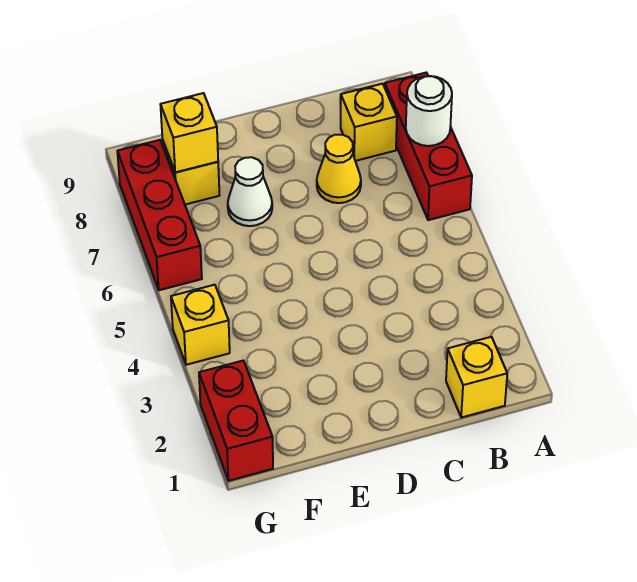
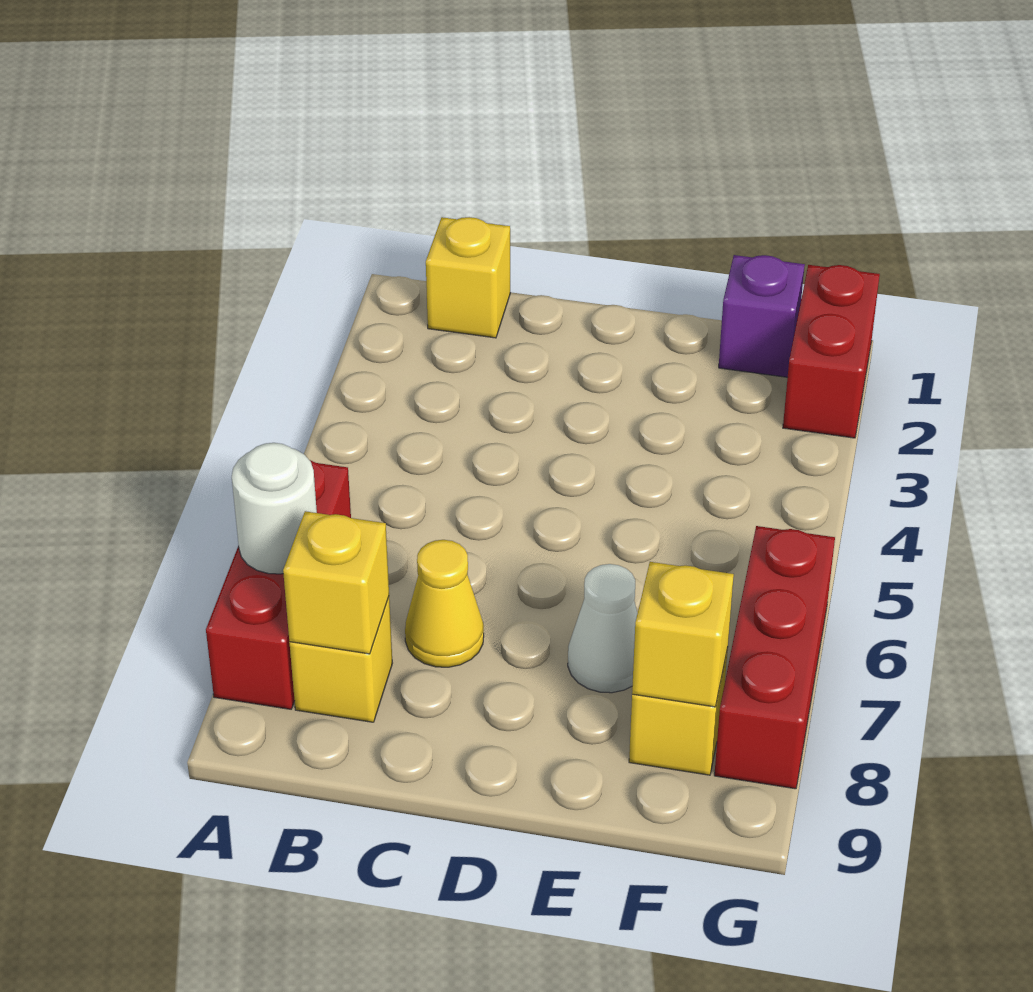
none -> purple 1x1 brick [719,255,805,377]
yellow 1x1 brick [171,285,230,365] -> yellow 1x1 brick moved to [283,511,389,654]

